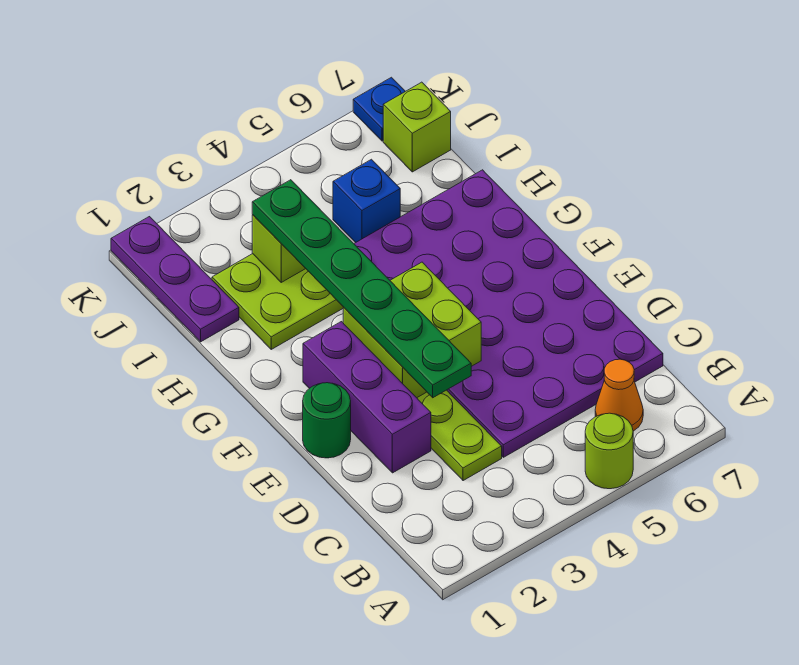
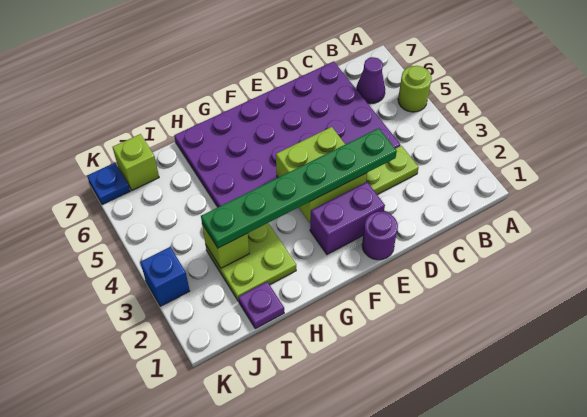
orange 1x1 cone [595,359,643,431] -> purple 1x1 cone [356,57,385,104]
purple 1x3 brick [303,322,431,473] -> purple 1x2 brick [310,182,385,254]
green 1x1 round brick [303,383,351,458] -> purple 1x1 round brick [362,212,398,260]
purple 1x3 plate [111,217,239,342] -> purple 1x1 plate [238,282,284,329]
blue 1x1 brick [333,159,400,243] -> blue 1x1 brick moved to [140,247,190,306]

